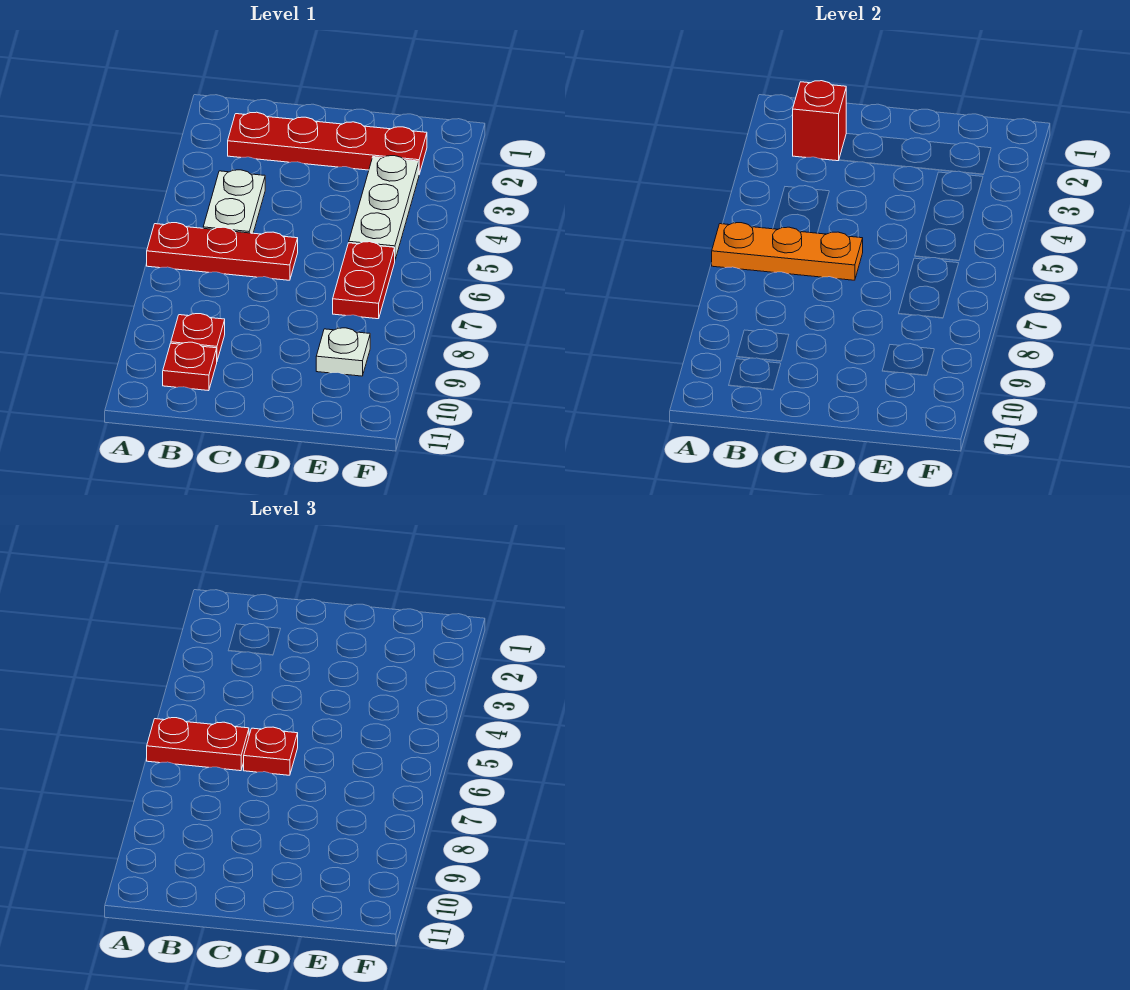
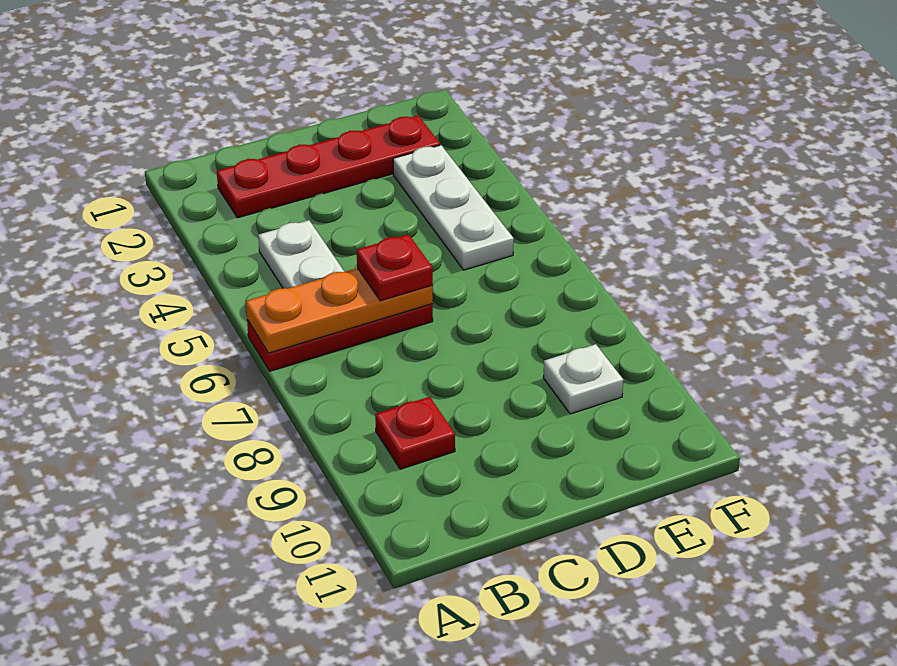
red 1x2 plate [147,718,249,771] -> none
red 1x1 brick [793,81,846,161] -> none
red 1x1 plate [163,342,217,391] -> none
red 1x2 plate [333,242,395,319] -> none

